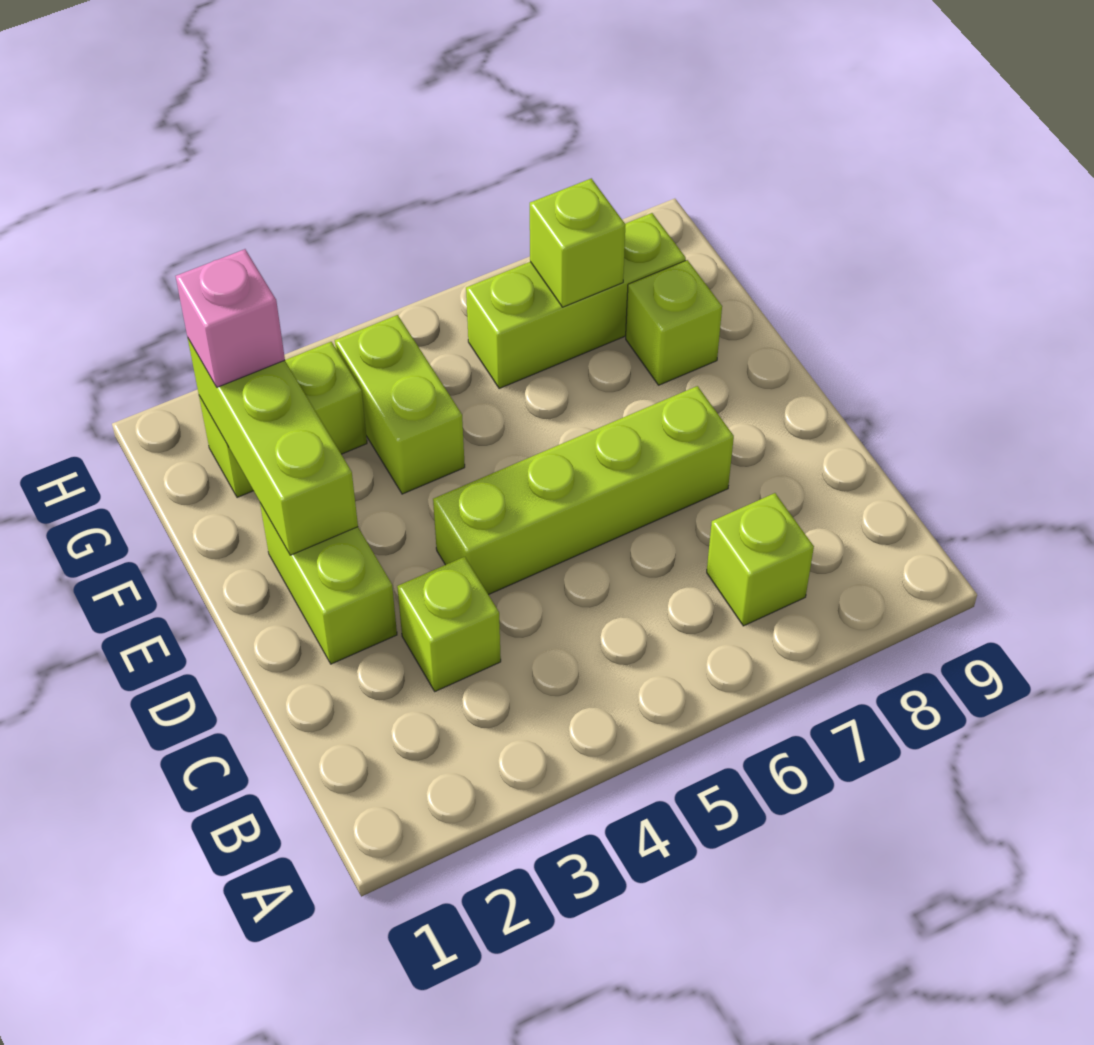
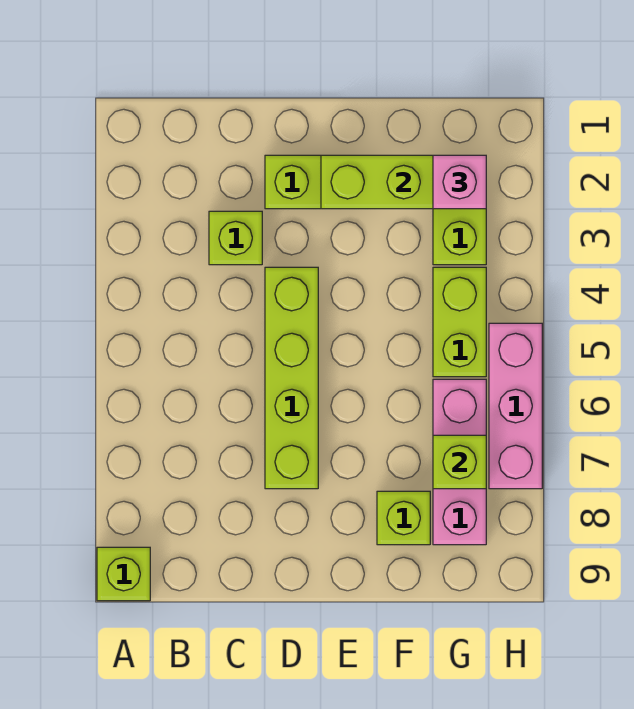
lime 1x1 brick [707,493,814,626] -> lime 1x1 brick moved to [97,547,150,601]
lime 1x2 brick [335,315,465,494] -> lime 1x2 brick turned to [433,267,486,377]
lime 1x3 brick [466,213,686,389] -> pink 1x3 brick [433,379,486,545]
none -> pink 1x3 brick [489,323,542,489]

